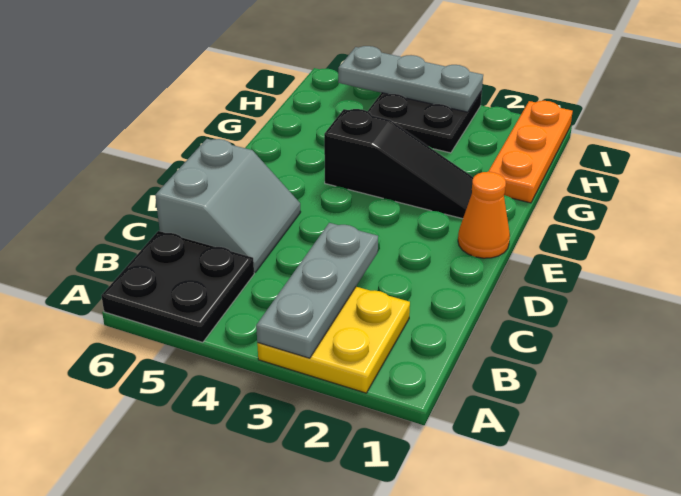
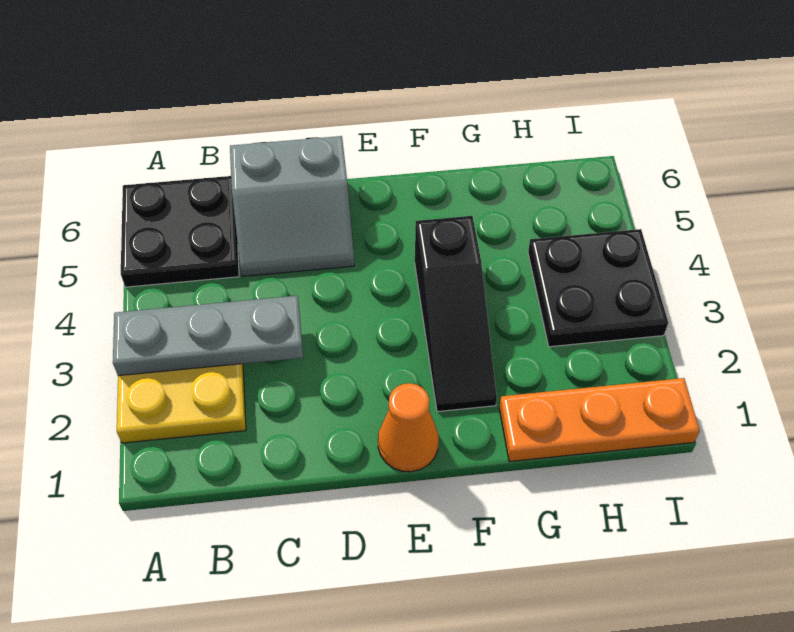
grey 1x3 plate [338,46,483,112] -> none

